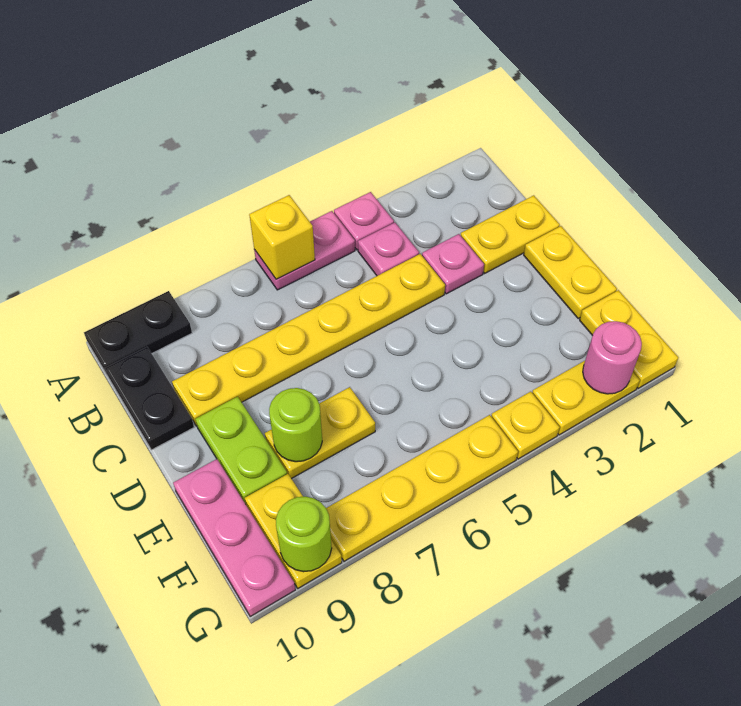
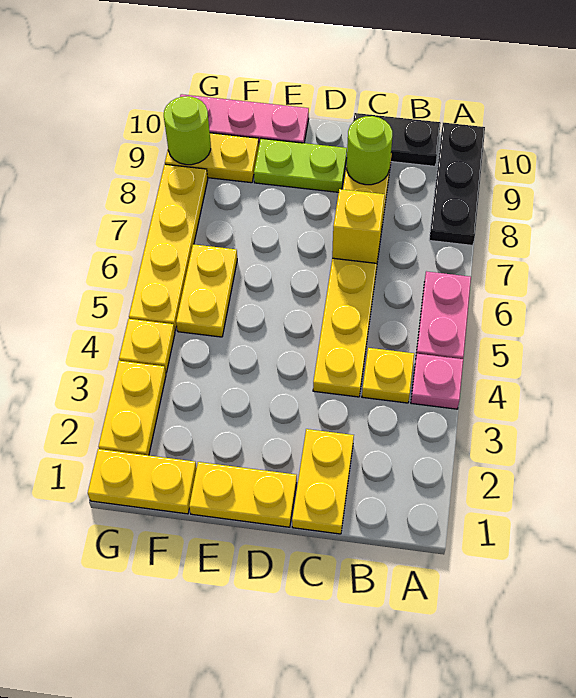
yellow 1x1 brick [249,195,315,279] -> yellow 1x1 brick moved to [332,189,385,263]
black 1x2 plate [84,291,192,374] -> black 1x3 plate [429,123,485,245]
pink 1x1 plate [358,223,419,276] -> yellow 1x1 plate [362,348,414,403]
pink 1x1 plate [422,234,484,294] -> none
yellow 1x2 plate [265,387,375,479] -> yellow 1x2 plate moved to [176,244,237,337]
lime 1x1 round brick [269,388,322,462] -> lime 1x1 round brick moved to [347,116,392,185]
pink 1x1 round brick [583,321,642,394] -> none

